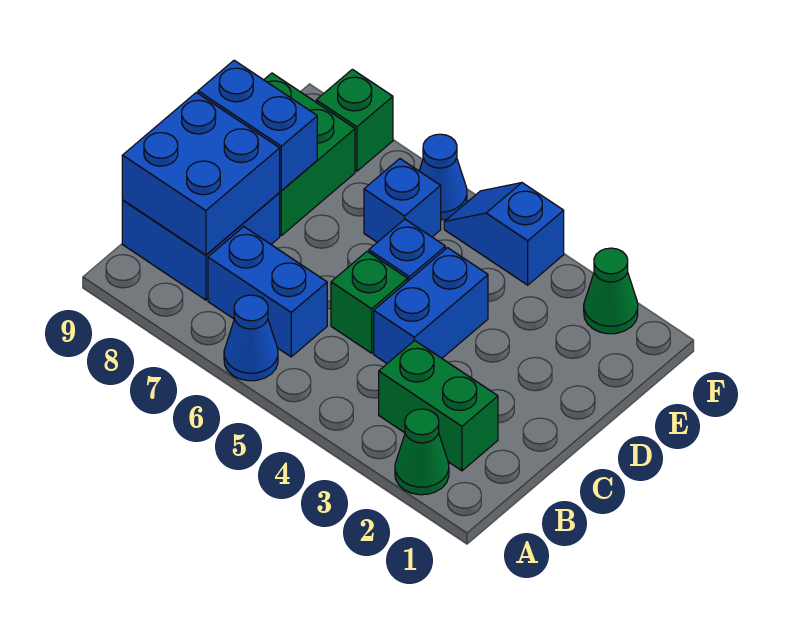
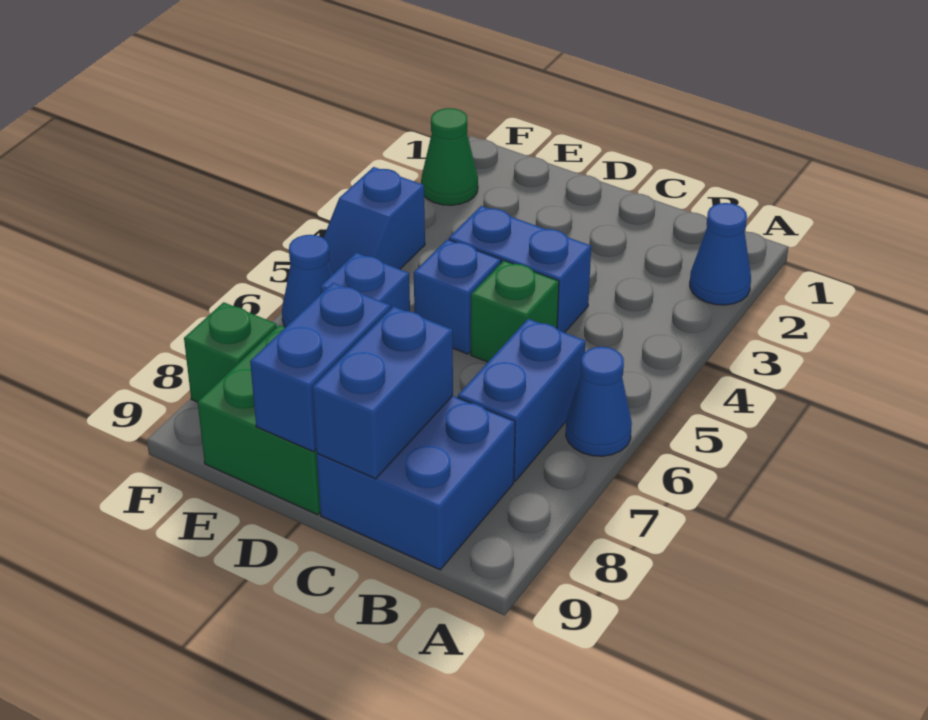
green 1x1 cone [395,409,449,495] -> blue 1x1 cone [690,203,751,305]
green 1x2 brick [379,340,498,471] -> none
blue 2x2 brick [122,92,280,255] -> blue 1x2 brick [312,307,453,479]

